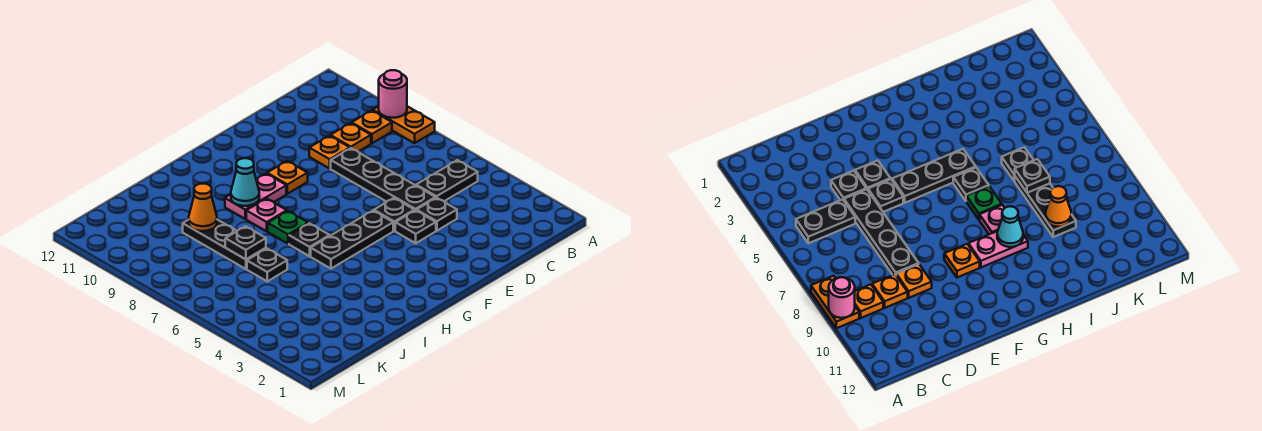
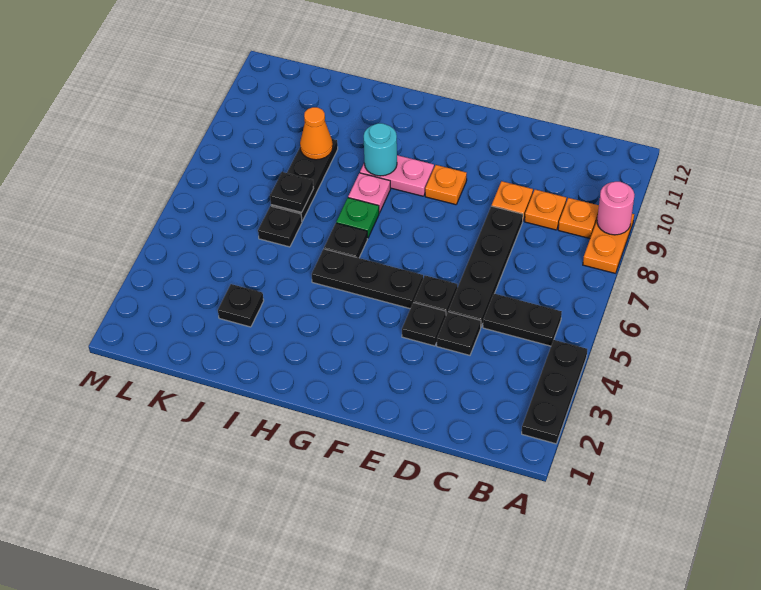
none -> black 1x3 plate [522,340,587,444]
cyan 1x1 cone [231,158,259,206] -> cyan 1x1 round brick [364,123,397,176]
none -> black 1x1 plate [218,284,264,327]

